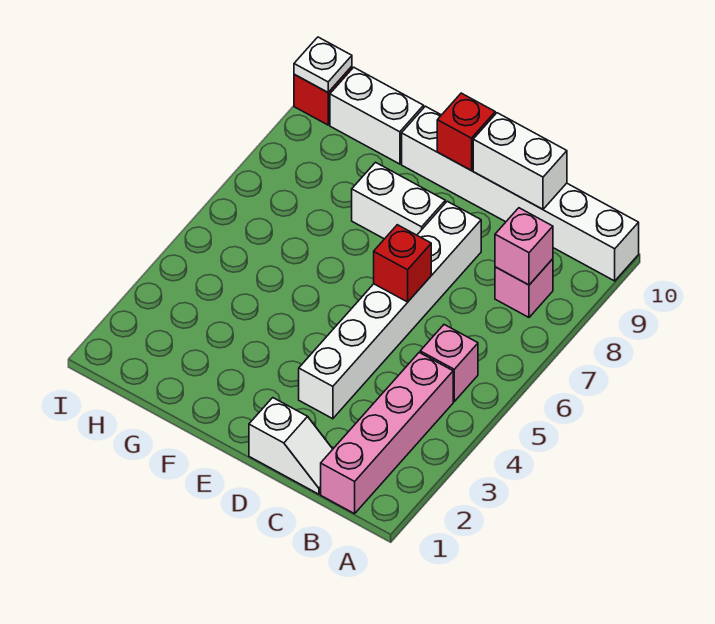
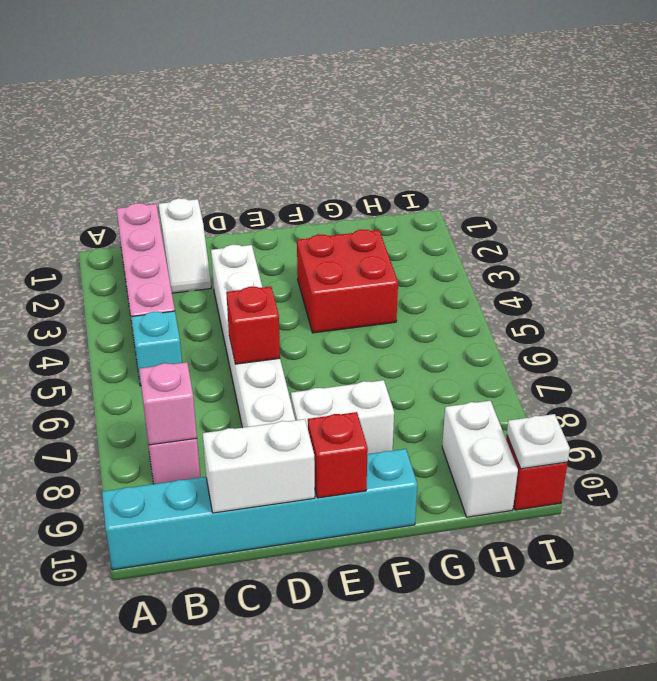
white 1x6 brick [402,106,639,281] -> cyan 1x6 brick [102,449,417,570]
pink 1x1 brick [420,325,478,401] -> cyan 1x1 brick [131,311,182,386]
white 1x2 slope [249,398,333,494] -> white 1x2 slope turned to [159,198,211,293]
none -> red 2x2 brick [297,229,398,333]
white 1x2 brick [330,67,424,164] -> white 1x2 brick turned to [442,401,518,517]

